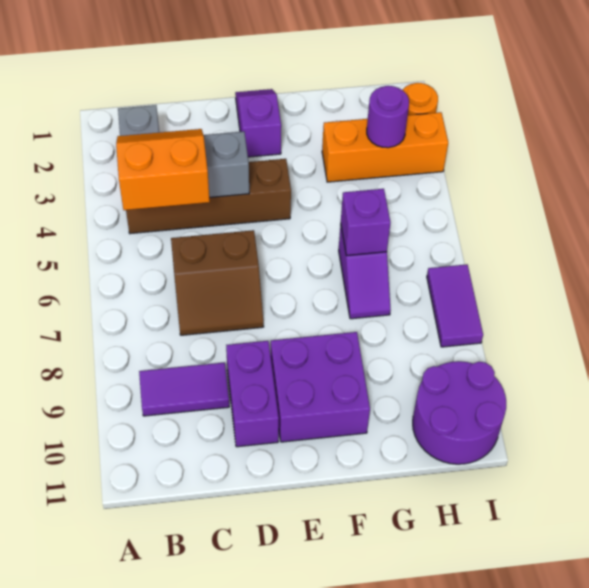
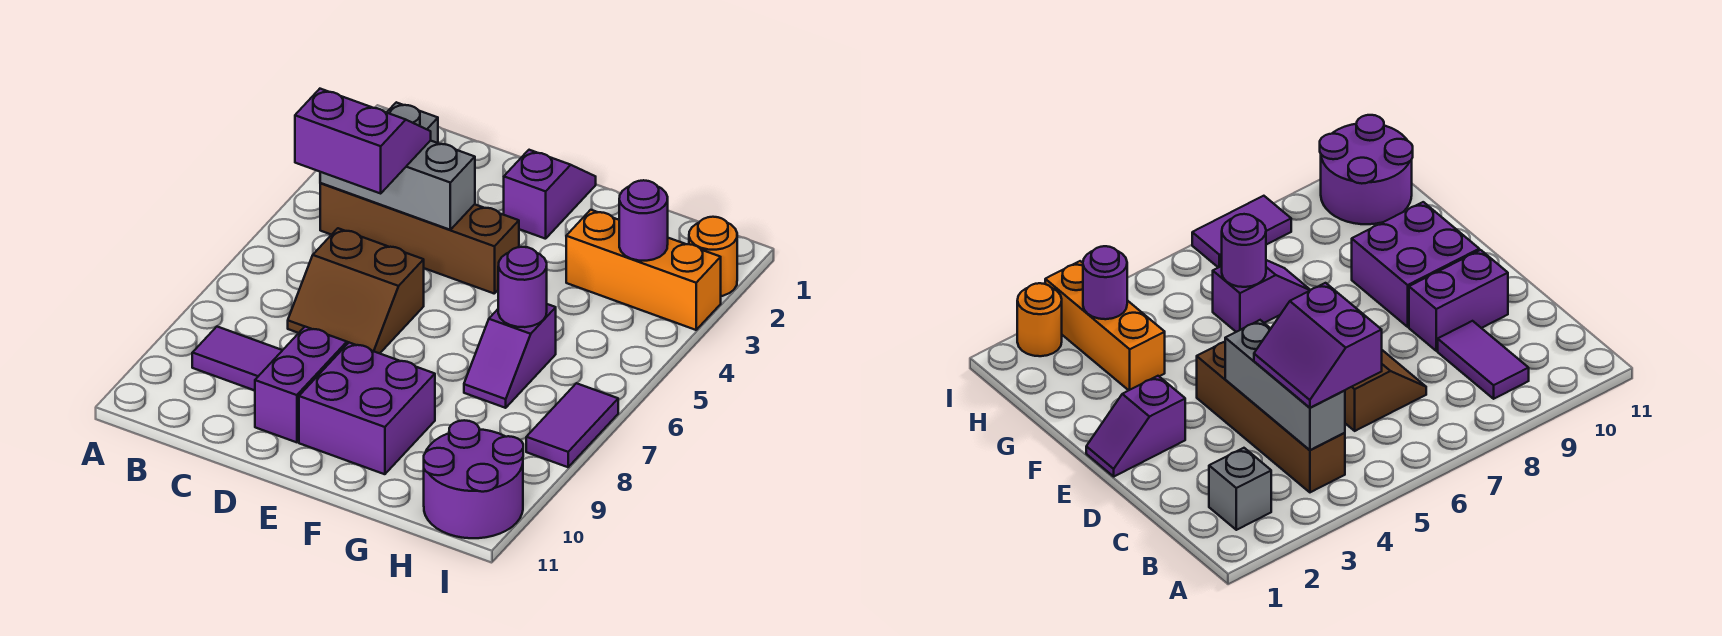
orange 2x2 slope [116,129,210,210] -> purple 2x2 slope [295,89,431,193]
purple 1x1 brick [341,189,390,256] -> purple 1x1 round brick [498,247,547,327]

